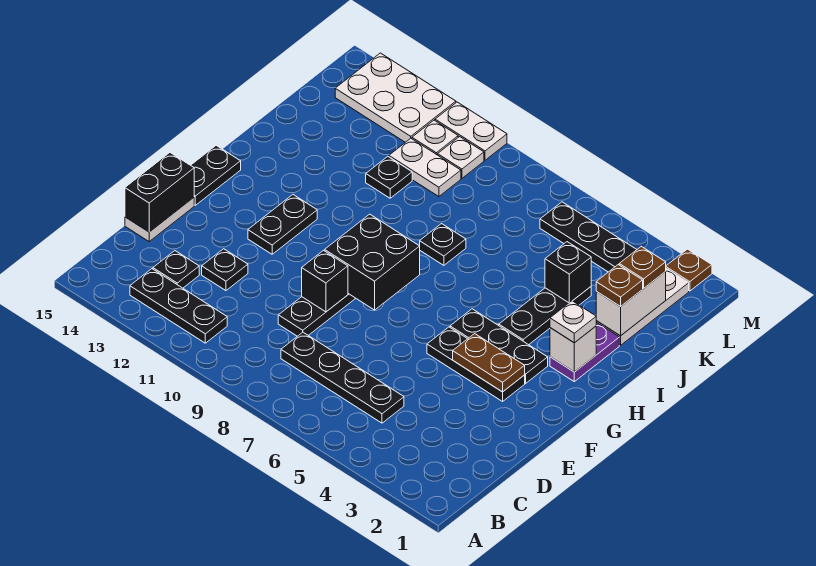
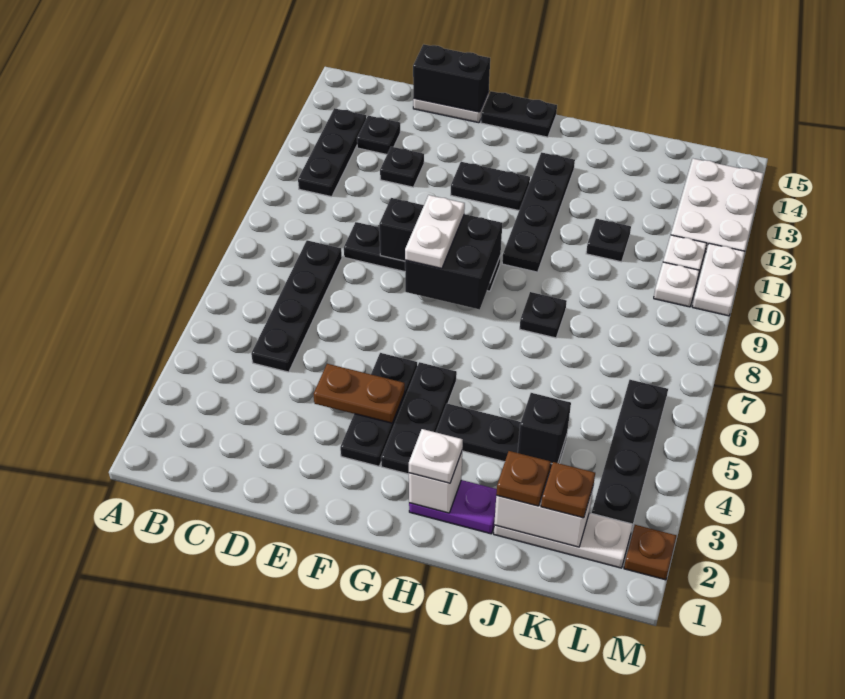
brown 1x2 plate [453,334,525,392] -> brown 1x2 plate turned to [313,364,405,423]
none -> black 1x4 plate [502,152,575,272]
white 1x2 plate [389,138,461,197] -> white 1x2 plate moved to [405,195,465,269]

